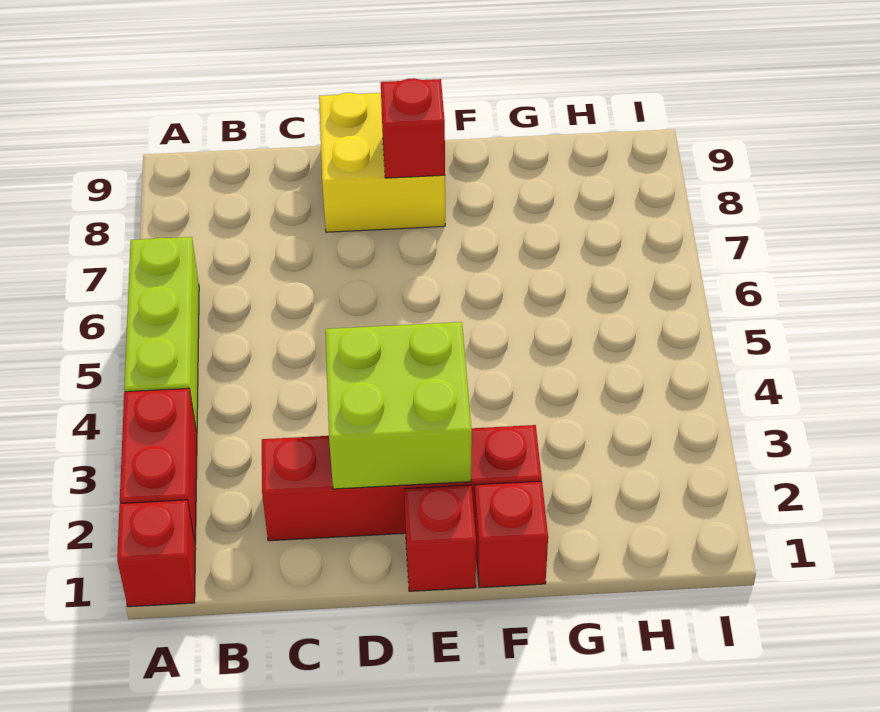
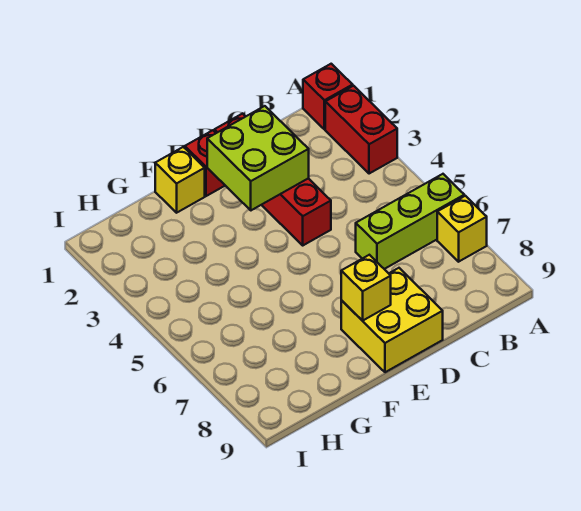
lime 1x3 brick [124,237,199,433] -> lime 1x3 brick turned to [356,174,464,269]
none -> yellow 1x1 brick [437,196,487,262]
red 1x4 brick [262,425,542,541] -> red 1x4 brick turned to [214,114,331,245]
red 1x1 brick [381,78,445,178] -> yellow 1x1 brick [341,255,391,321]
red 1x1 brick [474,481,548,588] -> yellow 1x1 brick [155,147,205,213]

